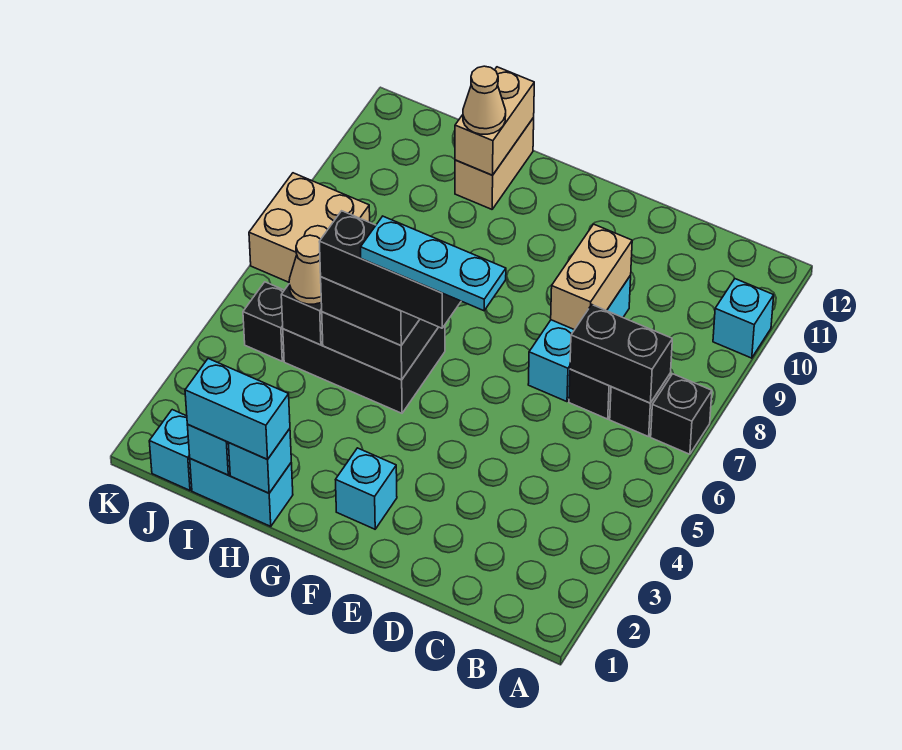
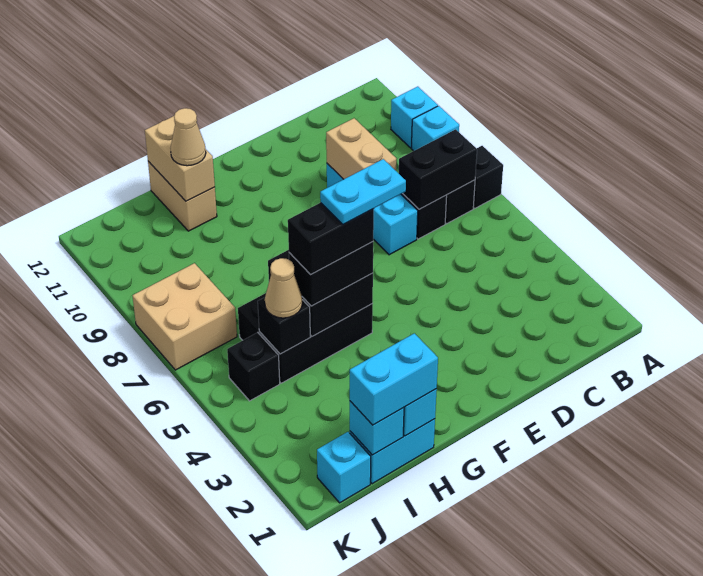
cyan 1x3 plate [361,216,506,311] -> cyan 1x2 plate [320,159,406,224]
cyan 1x1 brick [336,448,397,529] -> cyan 1x1 brick moved to [411,106,459,151]
black 1x3 brick [319,211,461,328] -> black 1x2 brick [288,203,374,275]

